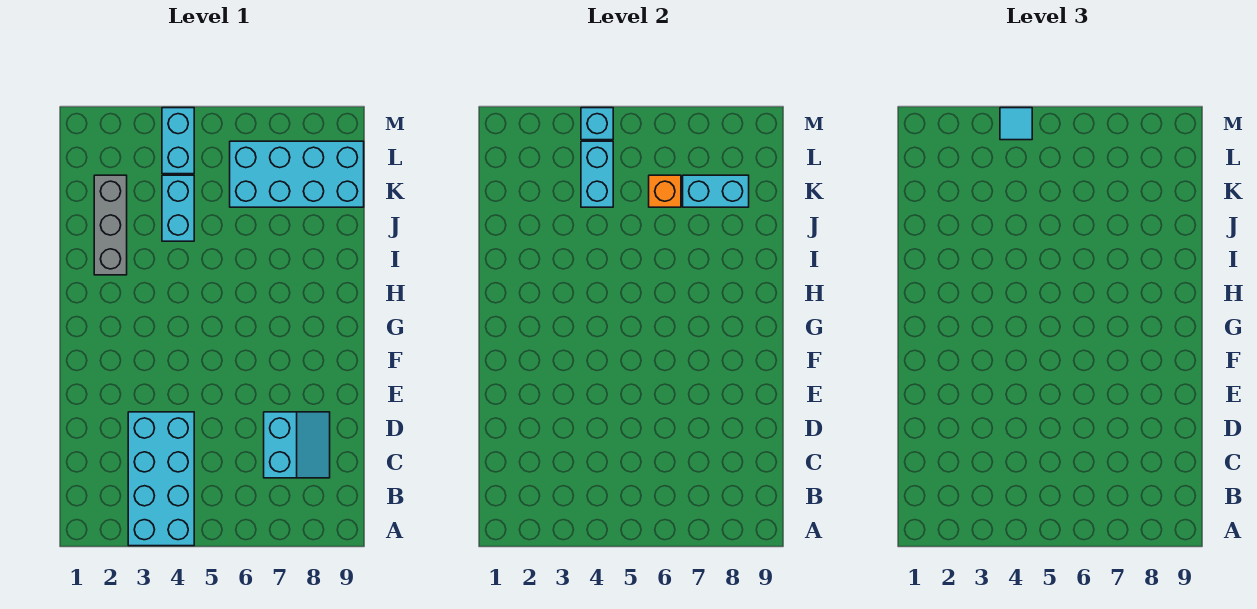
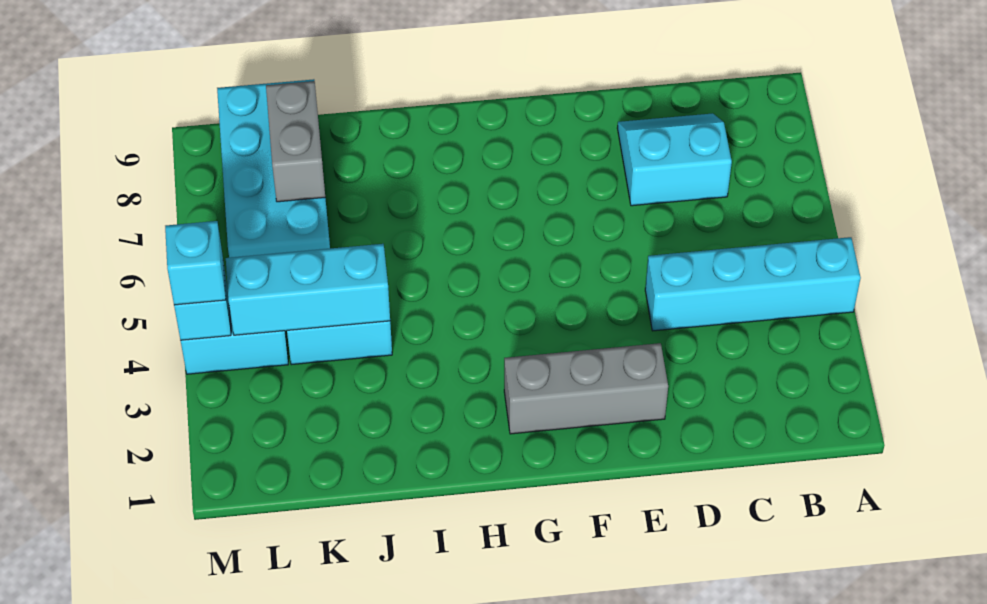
cyan 2x4 brick [128,412,194,546] -> cyan 1x4 brick [645,237,861,331]
grey 1x3 brick [94,175,127,275] -> grey 1x3 brick moved to [504,343,668,434]
cyan 1x2 brick [581,141,613,207] -> cyan 1x3 brick [226,244,390,335]
orange 1x1 brick [649,175,681,207] -> none
cyan 1x2 brick [683,175,749,207] -> grey 1x2 brick [266,81,325,202]
cyan 1x1 tile [1000,108,1032,140] -> cyan 1x1 brick [165,221,226,305]

